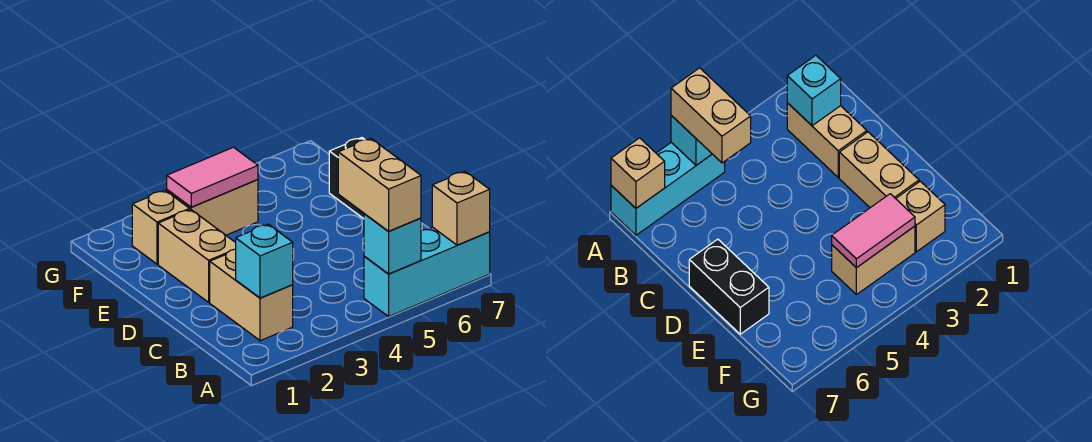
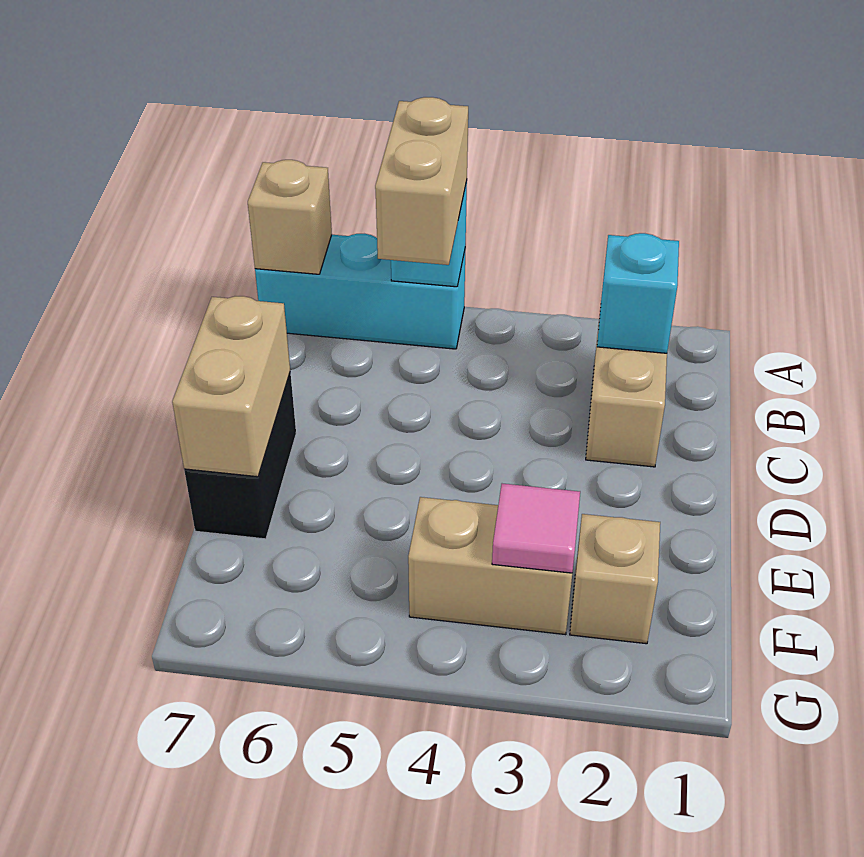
tan 1x2 brick [158,210,236,302] -> tan 1x2 brick moved to [172,296,290,477]
pink 1x2 tile [167,147,258,207] -> pink 1x1 tile [492,484,580,573]

